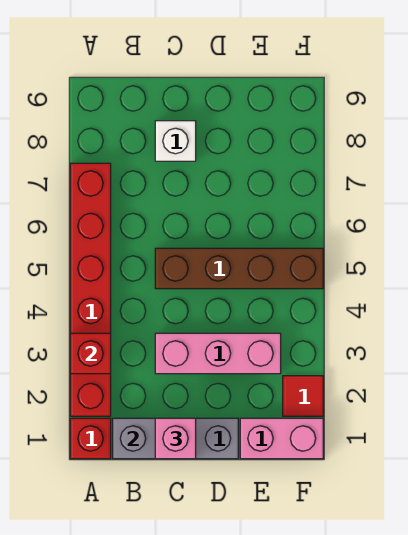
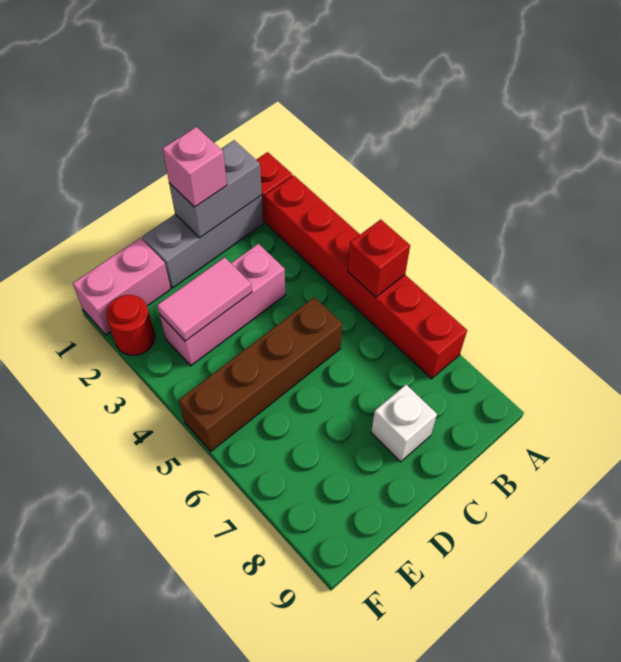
red 1x1 brick [70,333,111,374] -> red 1x1 brick moved to [348,219,410,297]
none -> pink 1x2 tile [157,257,252,341]
red 1x1 tile [283,376,323,416] -> red 1x1 round brick [106,295,155,355]

